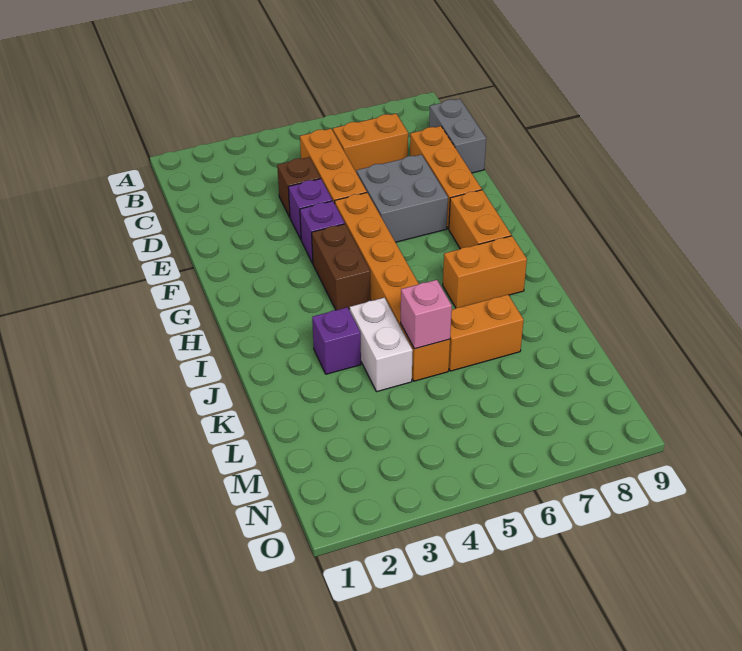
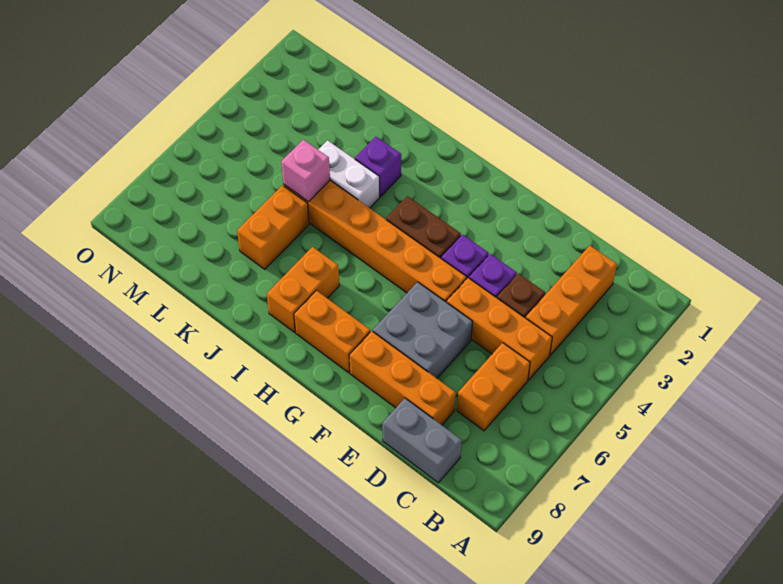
none -> orange 1x3 brick [526,246,617,355]

